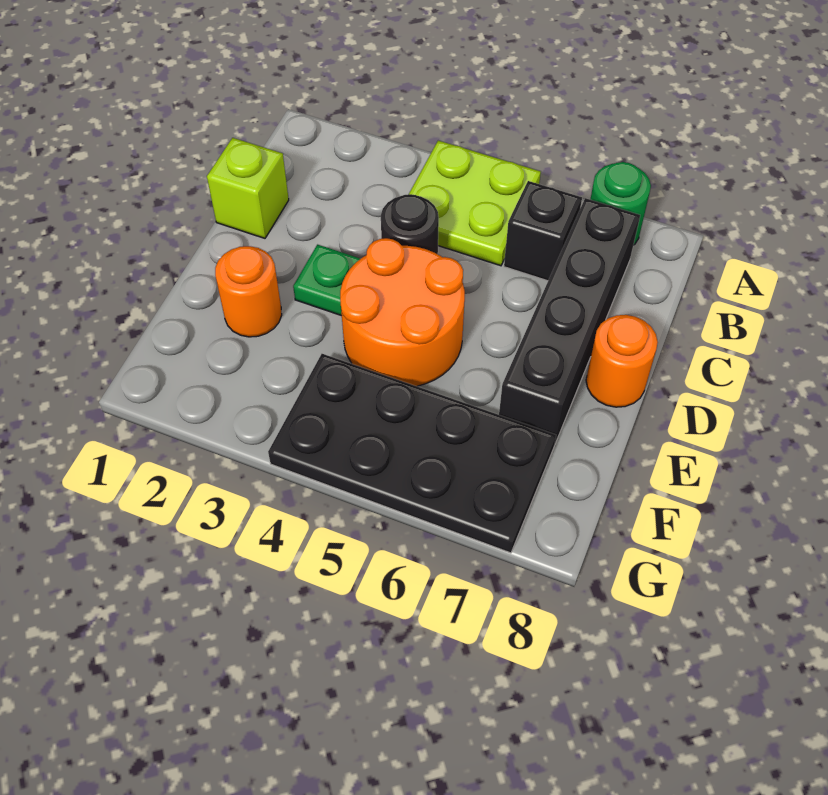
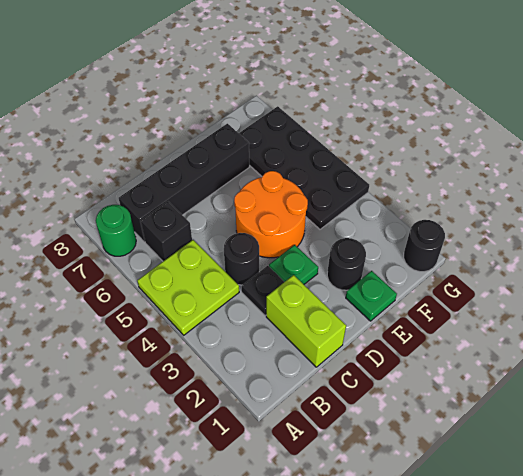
lime 1x1 brick [207,138,289,238] -> lime 1x2 brick [266,275,346,367]
none -> black 1x1 plate [242,266,284,316]
orange 1x1 round brick [586,315,658,407] -> none
none -> green 1x1 plate [346,271,397,321]
orange 1x1 round brick [215,246,282,337] -> black 1x1 round brick [327,238,366,290]
none -> black 1x1 round brick [404,220,445,272]

